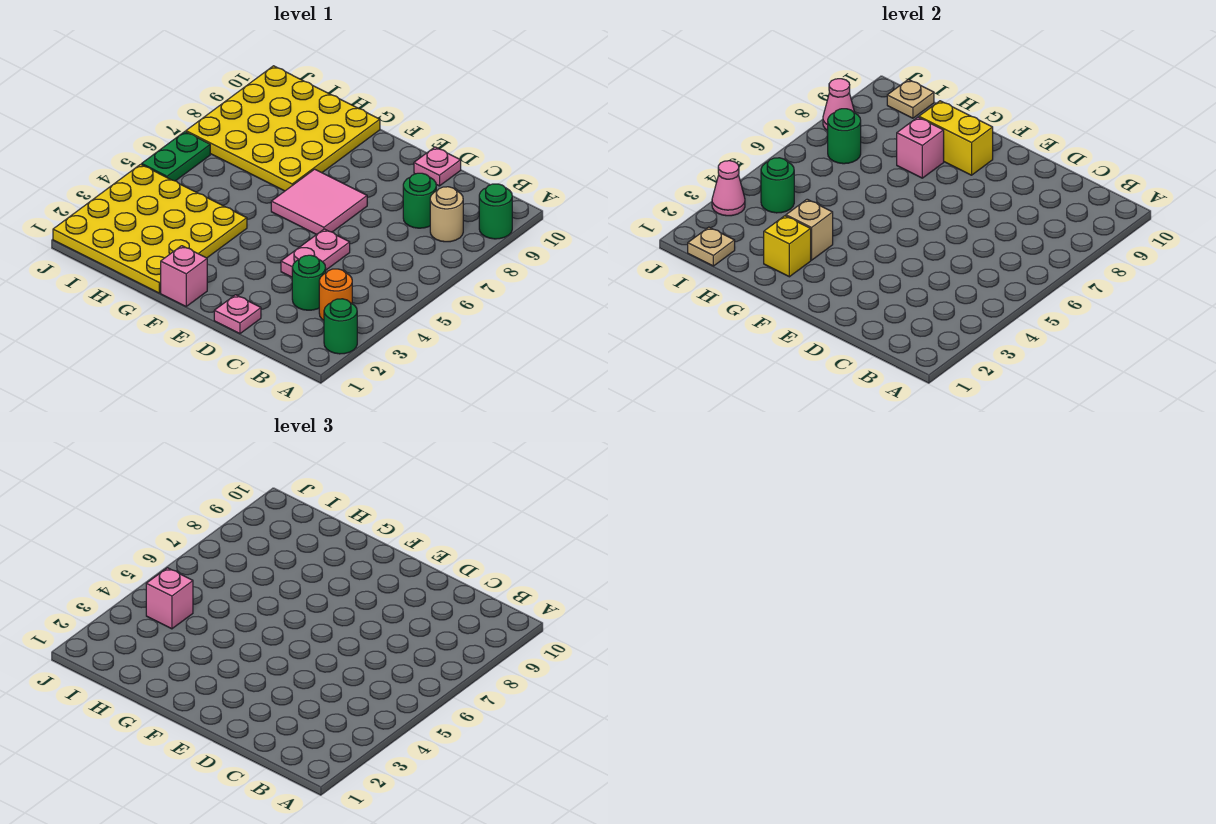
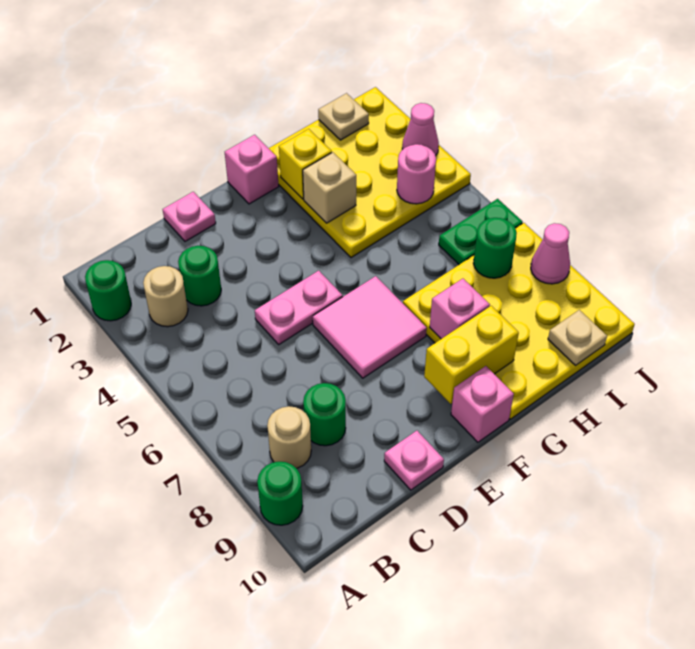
orange 1x1 round brick [319,269,352,320] -> tan 1x1 round brick [143,266,188,327]
pink 1x2 plate [281,229,350,277] -> pink 1x2 plate turned to [255,271,343,344]
green 1x1 round brick [761,158,794,213] -> pink 1x1 round brick [397,144,436,204]
pink 1x1 brick [146,568,193,629] -> pink 1x1 brick moved to [451,366,514,442]
green 1x2 plate [142,132,210,181] -> green 1x2 plate turned to [439,199,523,264]

